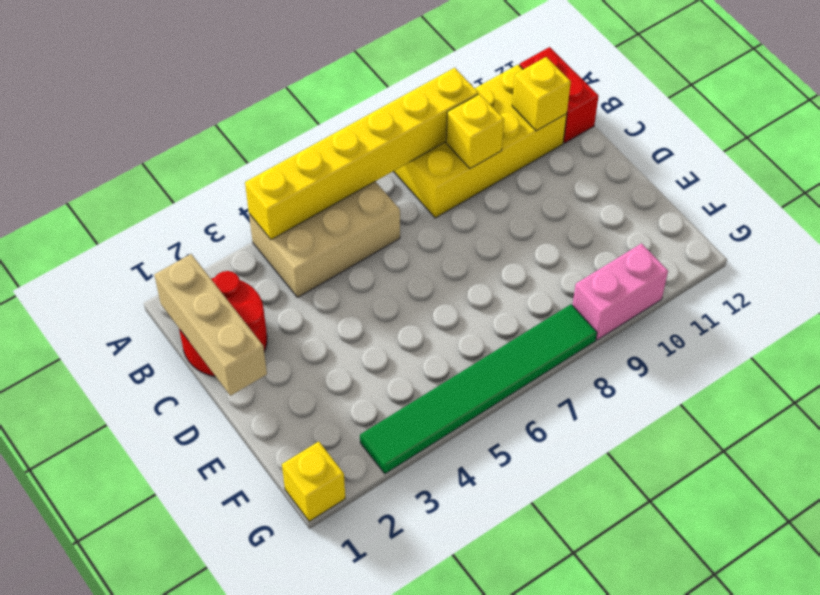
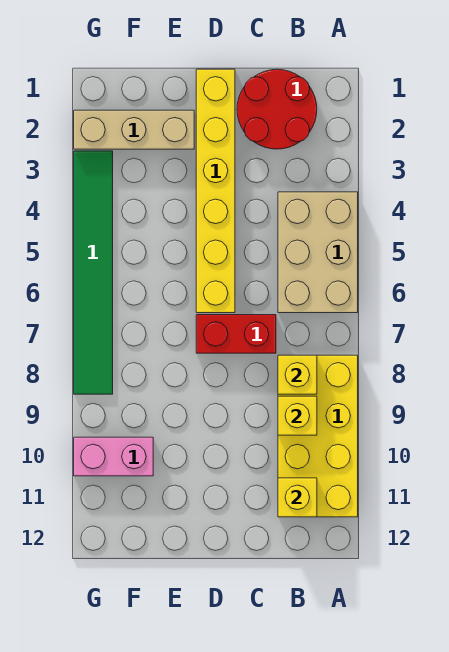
yellow 1x6 brick [245,68,478,240] -> yellow 1x6 brick moved to [196,69,235,313]
red 1x2 brick [519,47,599,143] -> red 1x2 brick moved to [196,315,276,353]
tan 1x3 brick [154,254,267,396] -> tan 1x3 brick moved to [74,110,194,149]
yellow 1x1 brick [282,442,345,522] -> yellow 1x1 brick moved to [278,355,317,394]
pink 1x2 brick [573,243,668,340] -> pink 1x2 brick turned to [74,437,153,476]

